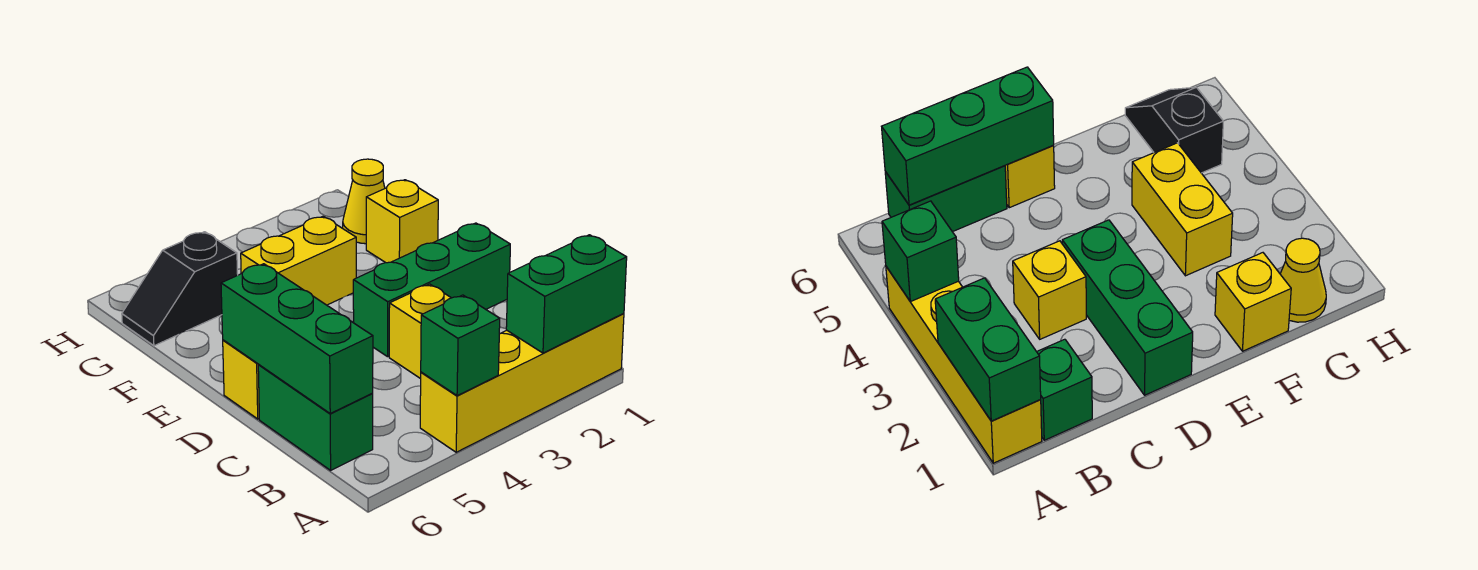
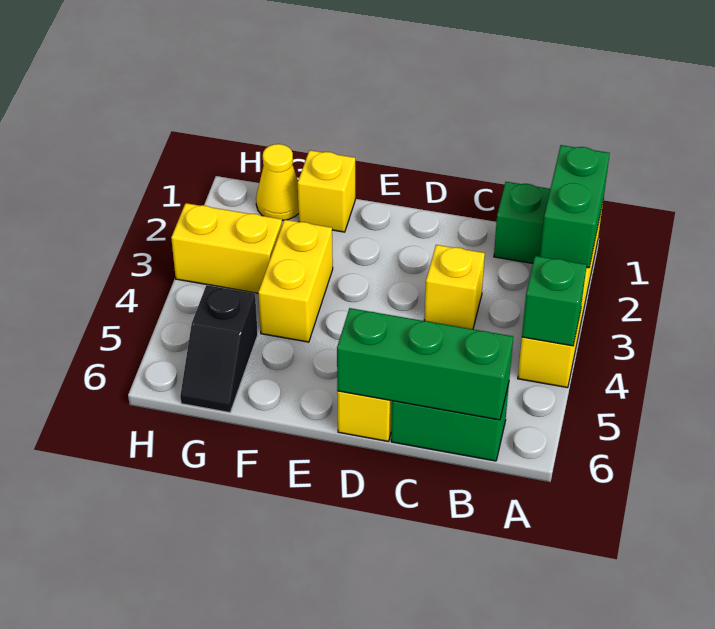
green 1x3 brick [353,223,510,357] -> none
none -> yellow 1x2 brick [171,203,282,293]

